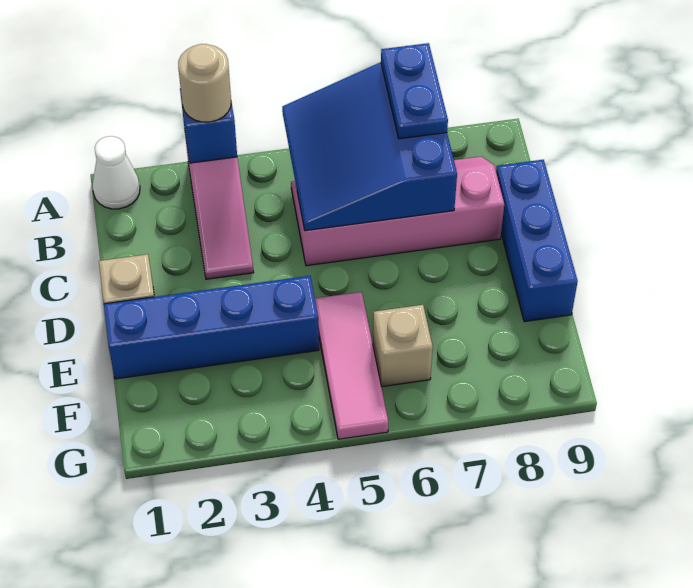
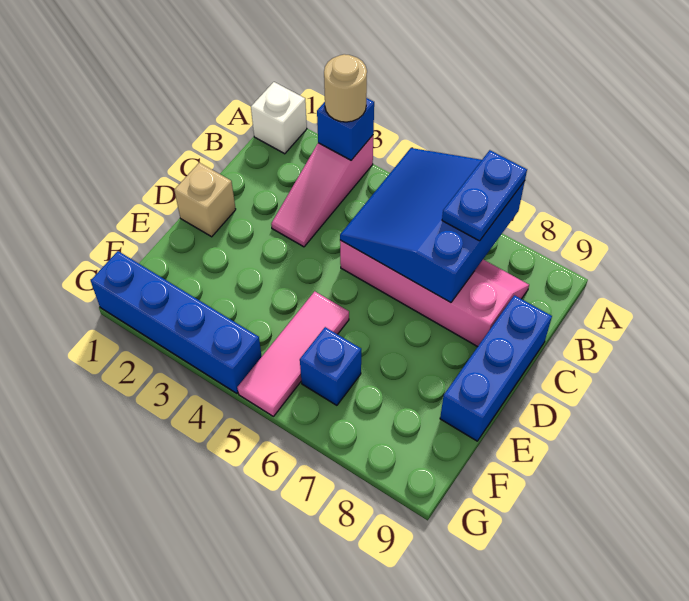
white 1x1 cone [92,136,140,209] -> white 1x1 brick [251,82,307,154]
blue 1x4 brick [104,276,319,379] -> blue 1x4 brick moved to [91,251,262,393]
tan 1x1 brick [373,305,433,387] -> blue 1x1 brick [300,327,361,405]

